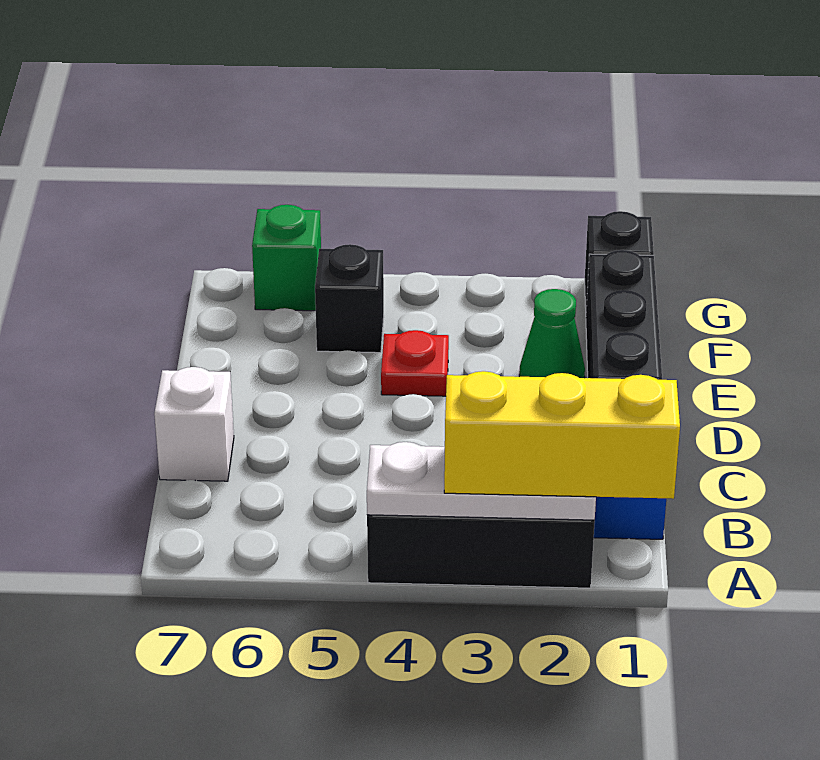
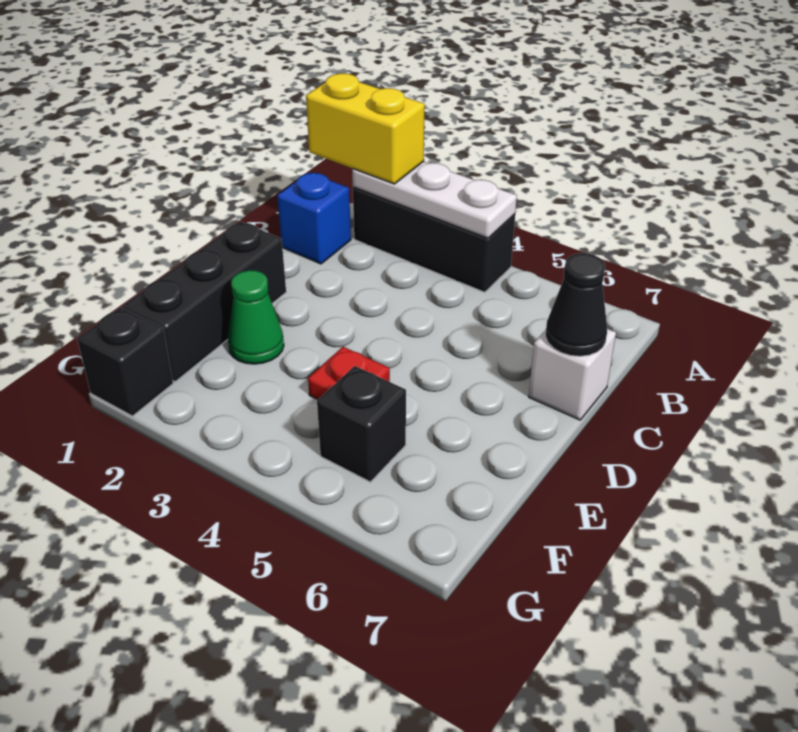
yellow 1x3 brick [444,371,680,499] -> yellow 1x2 brick [306,73,425,184]
none -> black 1x1 cone [546,253,607,356]
green 1x1 brick [252,205,321,311] -> none

